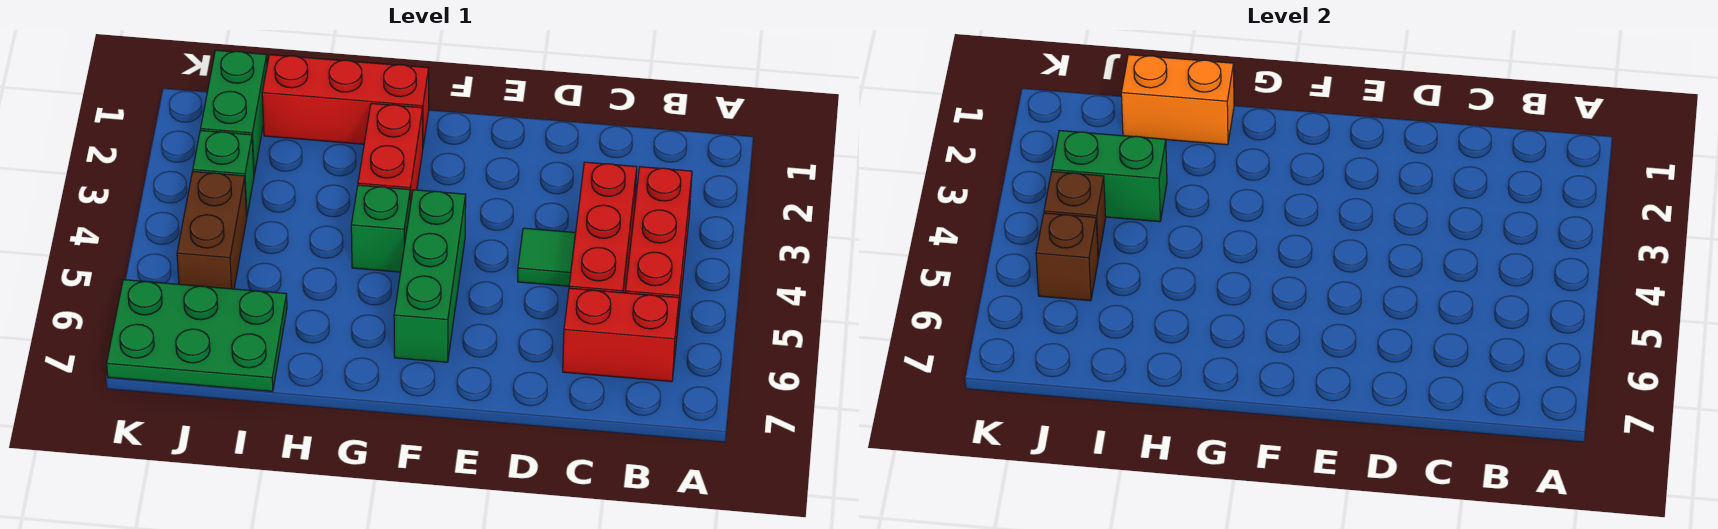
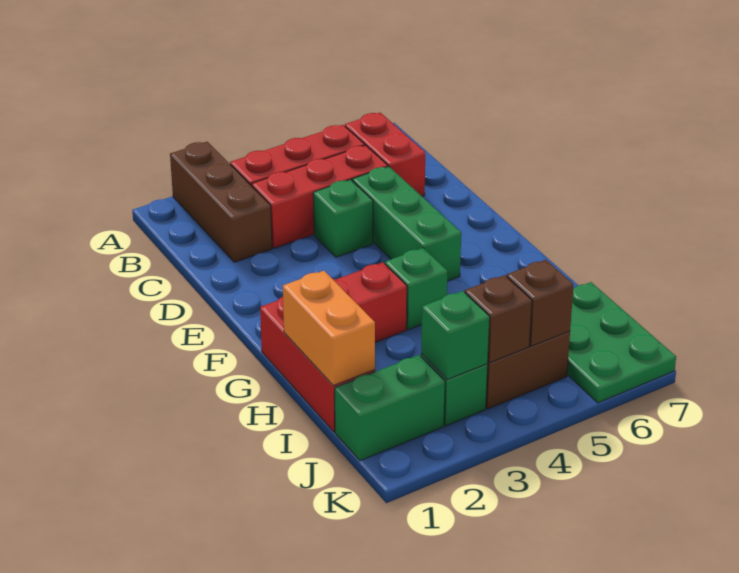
none -> brown 1x3 brick [170,142,272,262]
green 1x1 tile [518,228,576,286] -> green 1x1 brick [313,179,373,257]
green 1x3 brick [394,190,466,362] -> green 1x3 brick turned to [352,166,461,281]
green 1x2 brick [1052,131,1167,222] -> green 1x1 brick [421,291,490,379]

